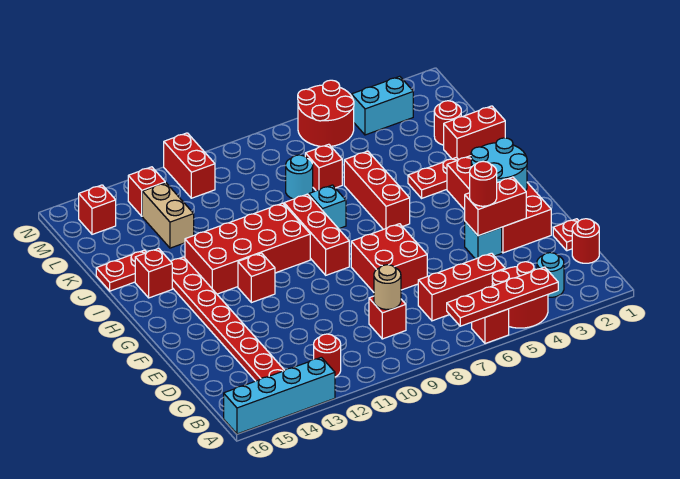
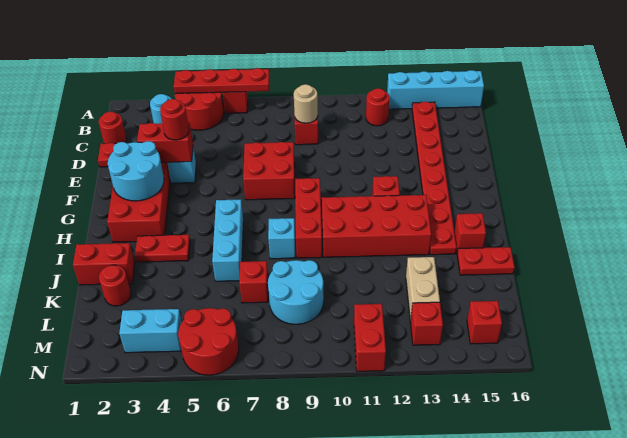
red 1x3 brick [418,253,505,321] -> none
red 1x3 brick [344,151,410,229] -> cyan 1x3 brick [212,199,243,281]
cyan 1x1 round brick [286,155,313,199] -> cyan 2x2 round brick [268,260,324,324]

